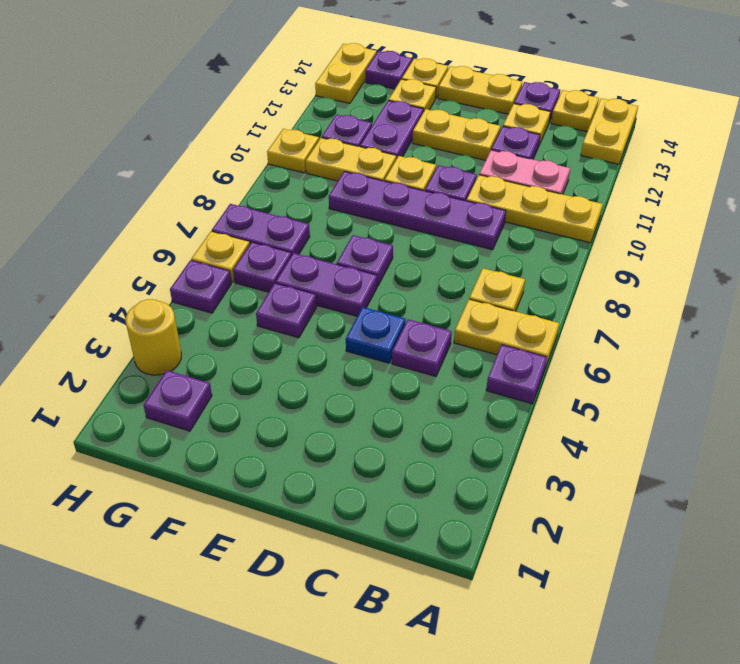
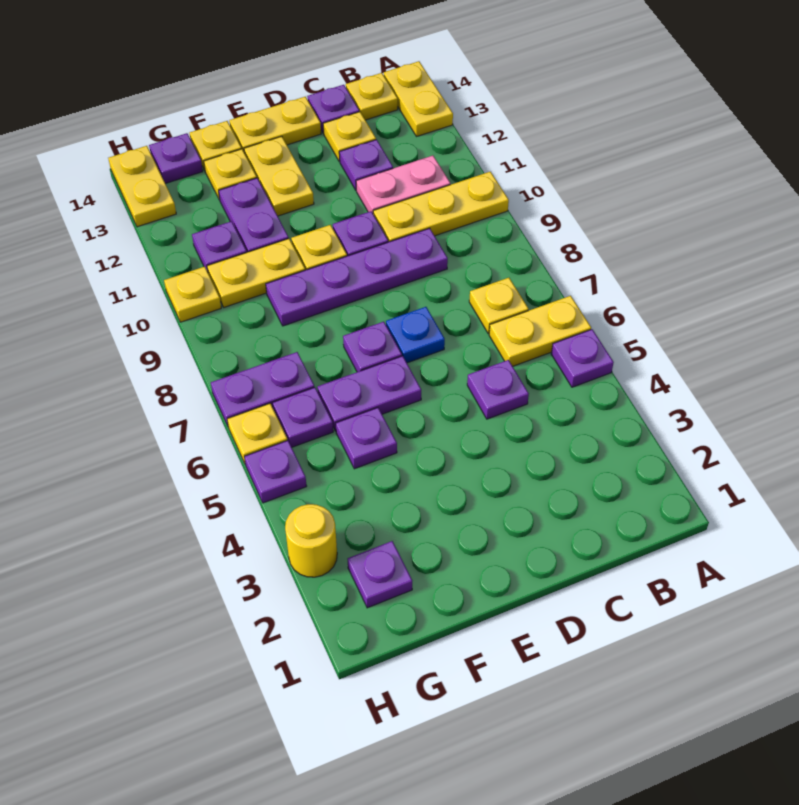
blue 1x1 plate [346,307,406,363] -> blue 1x1 plate moved to [386,307,445,363]
yellow 1x2 plate [412,109,501,160] -> yellow 1x2 plate turned to [244,136,314,216]

